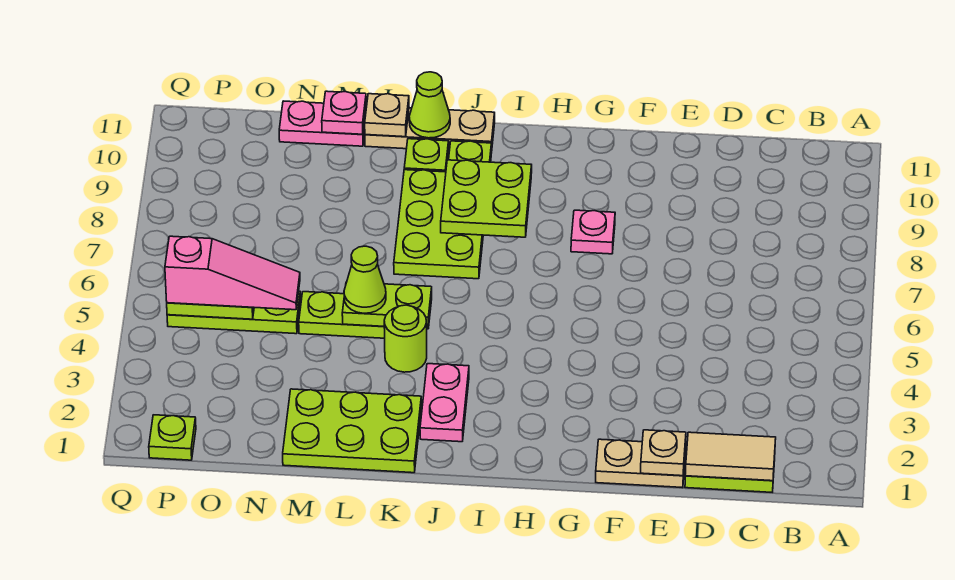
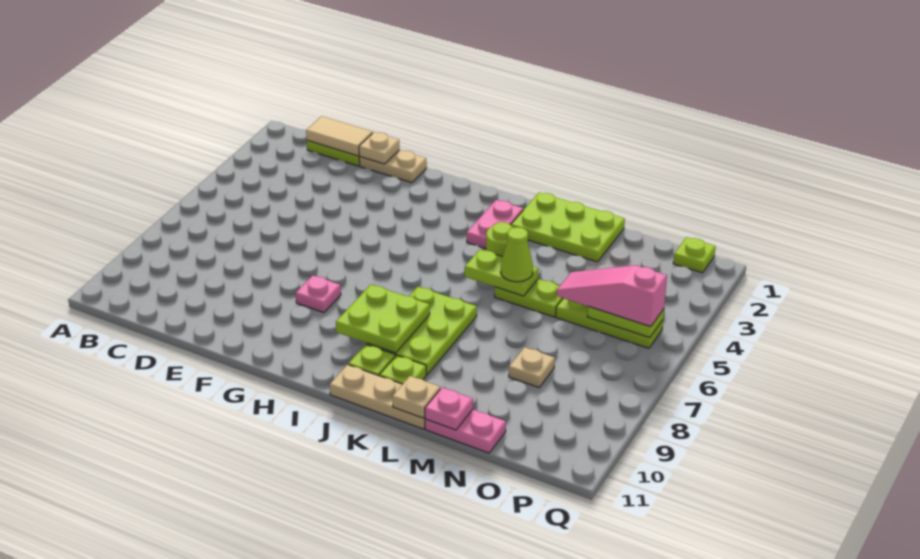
lime 1x1 cone [409,72,450,138] -> none
none -> tan 1x1 plate [509,347,555,387]

